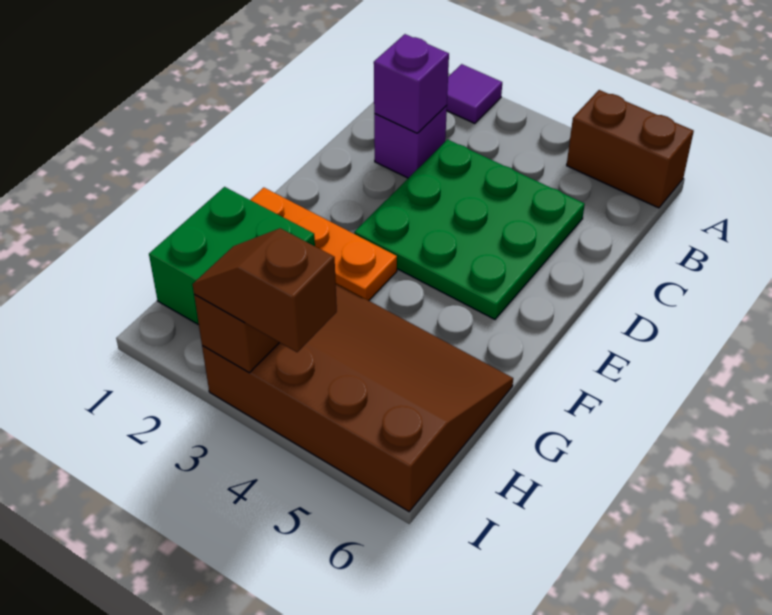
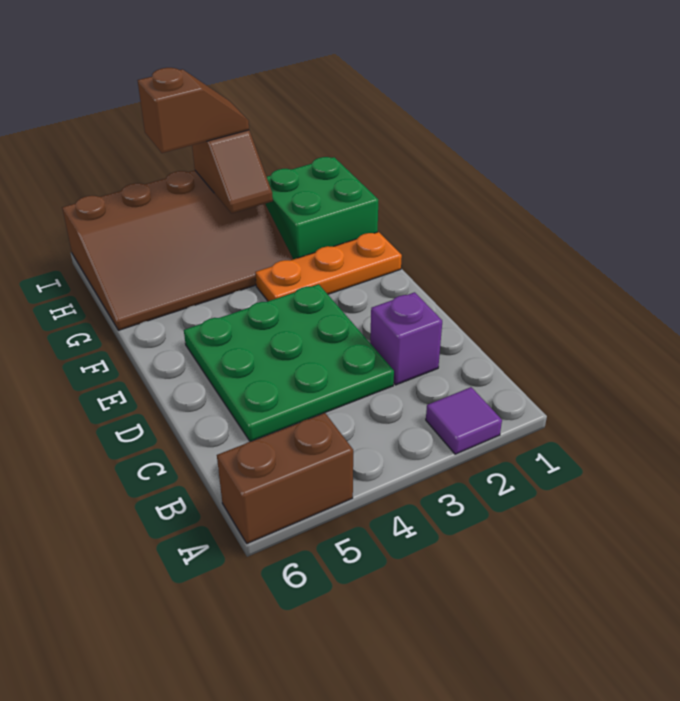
purple 1x1 brick [374,34,449,133] -> none

